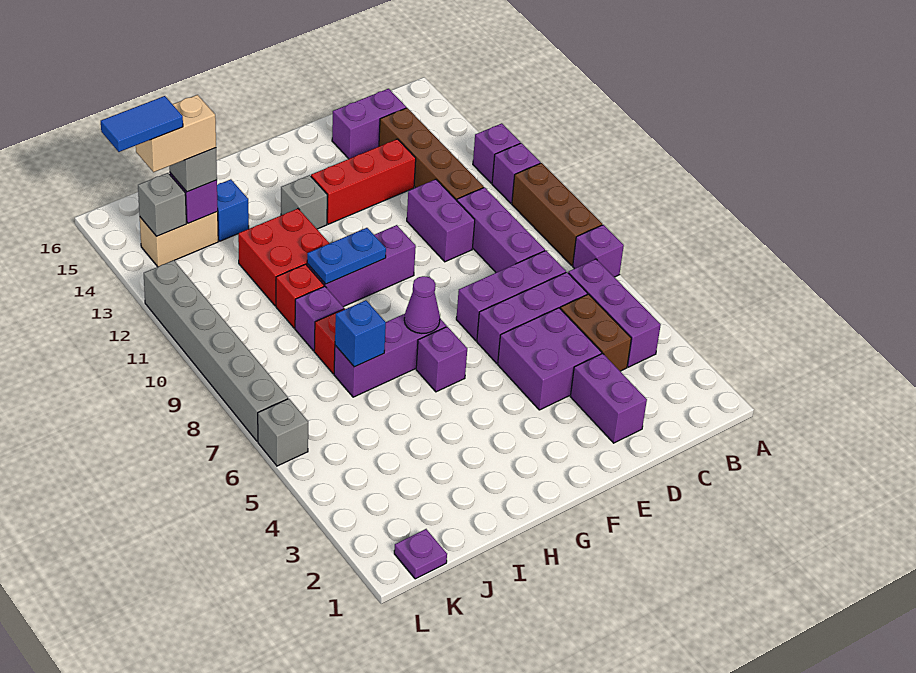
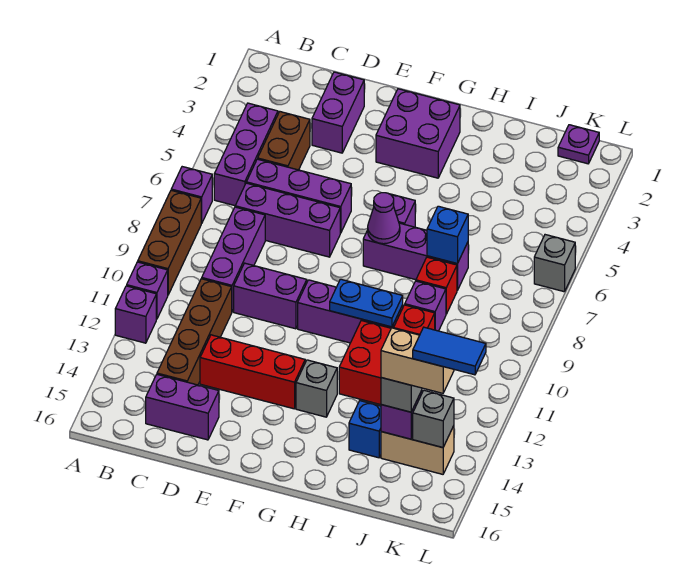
purple 2x2 brick [498,308,602,410] -> purple 2x2 brick moved to [376,89,460,178]
purple 1x2 brick [407,179,475,262] -> purple 1x2 brick turned to [234,263,307,329]
grey 1x6 brick [144,260,288,441] -> none

